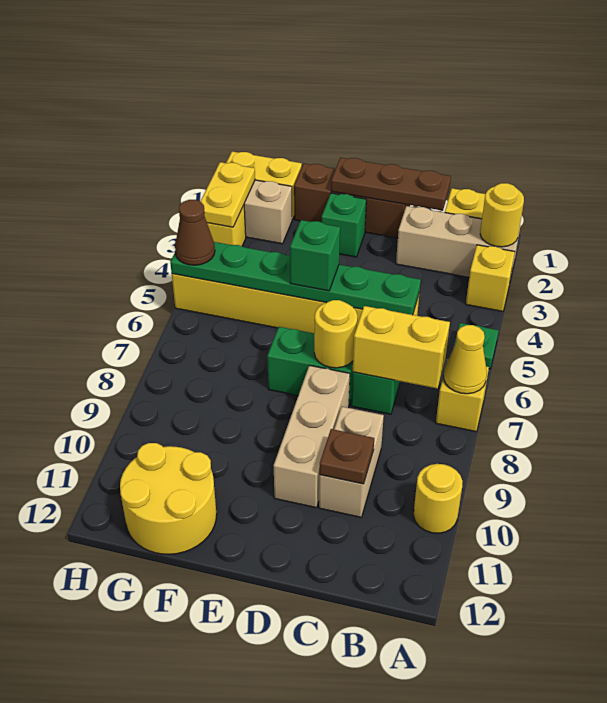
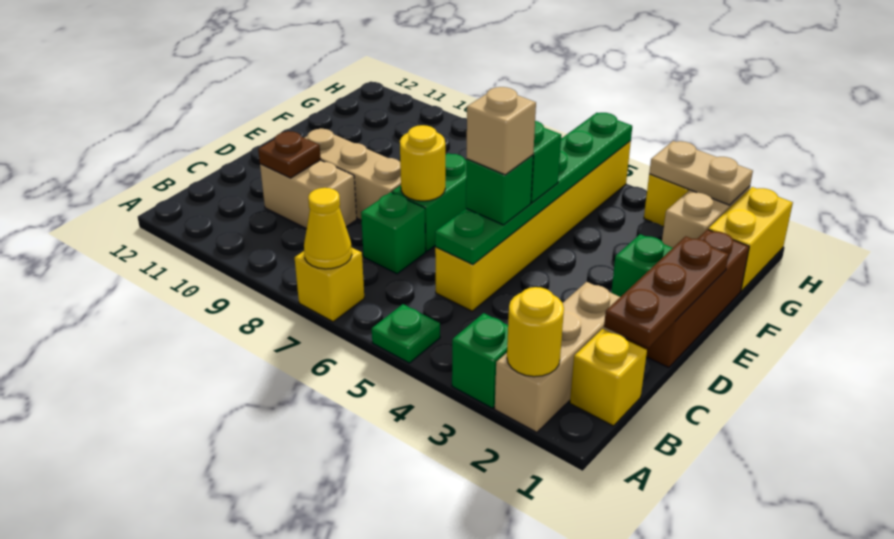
yellow 1x1 brick [466,245,515,311] -> green 1x1 brick [452,313,508,408]
yellow 1x1 round brick [414,464,463,533] -> none
yellow 1x2 brick [353,306,450,389] -> none
none -> green 1x1 brick [466,155,533,225]
none -> tan 1x1 brick [467,87,536,175]
yellow 2x2 round brick [120,443,217,554] -> none
yellow 1x2 plate [200,162,255,227] -> tan 1x2 plate [649,141,753,205]
brown 1x1 cone [175,200,215,265] -> none

